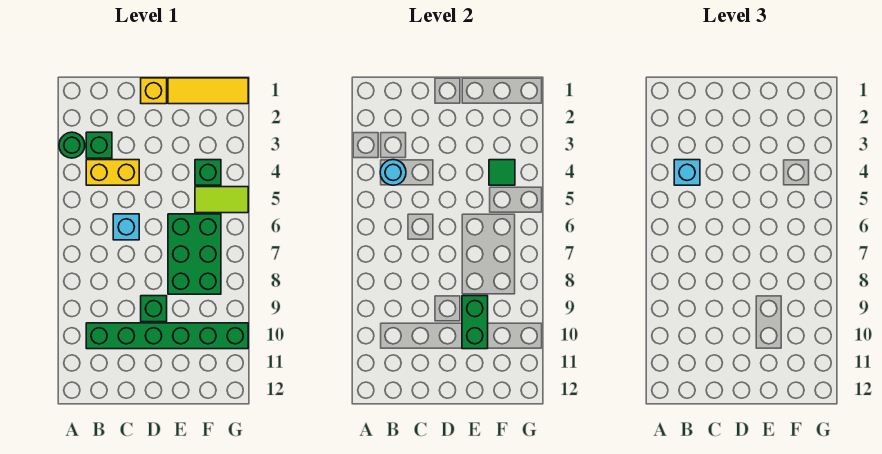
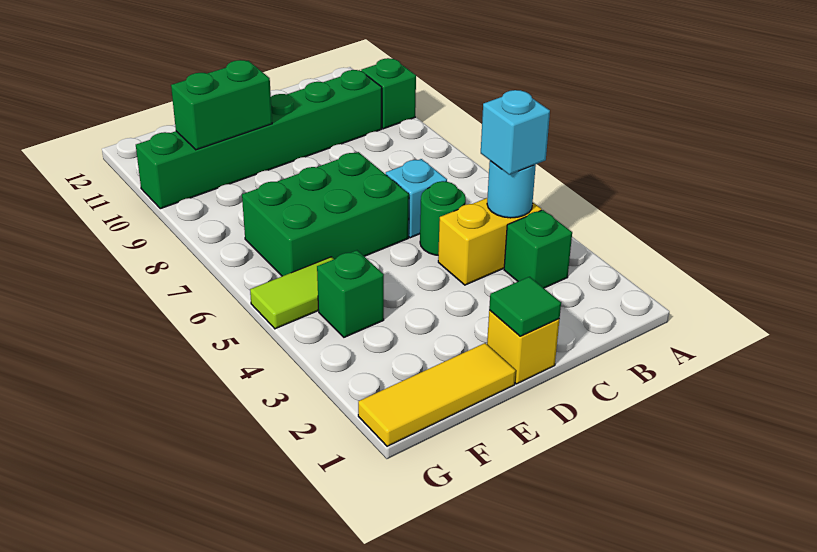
green 1x1 round brick [59,132,85,158] -> green 1x1 round brick moved to [420,181,466,255]
green 1x1 brick [141,296,167,322] -> green 1x1 brick moved to [361,58,416,129]
green 2x3 brick [168,214,221,294] -> green 2x3 brick turned to [242,152,409,276]
green 1x2 brick [462,296,488,349] -> green 1x2 brick turned to [171,60,272,150]
green 1x1 tile [489,160,515,185] -> green 1x1 tile moved to [489,277,561,336]

